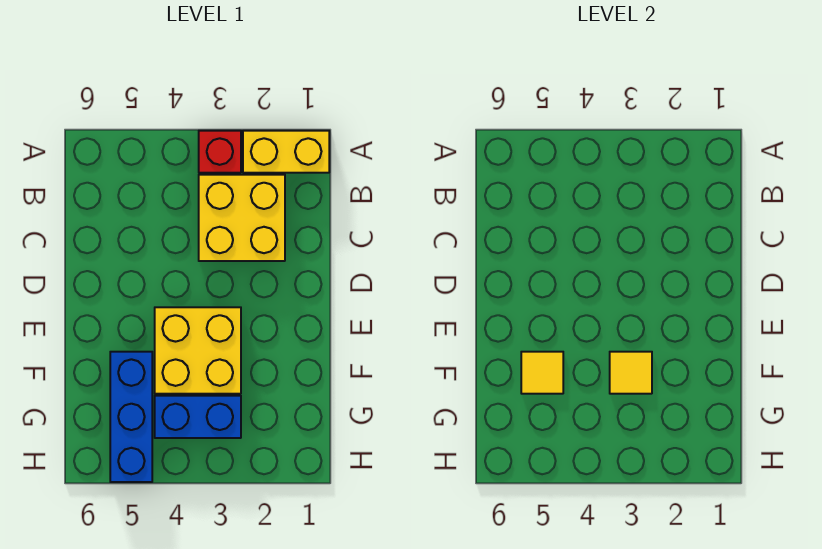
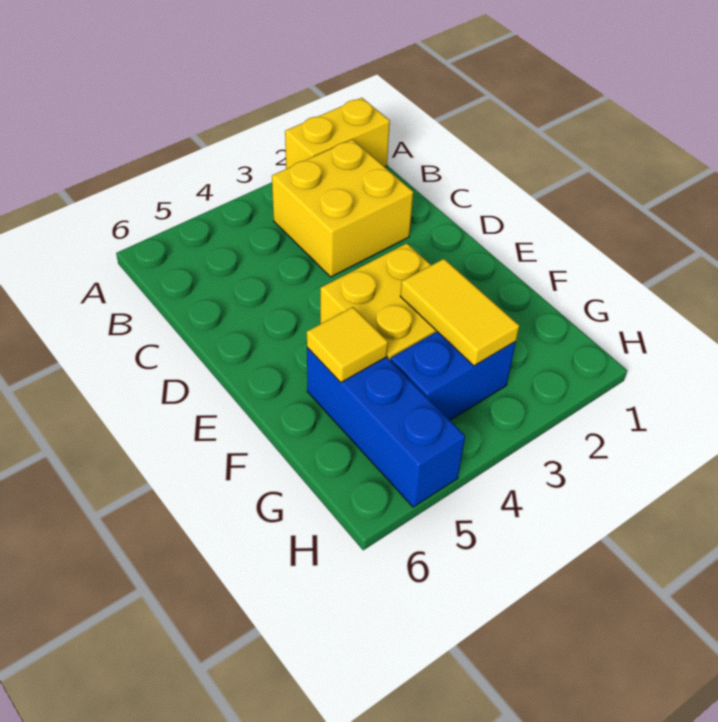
red 1x1 brick [199,131,241,173] -> none
yellow 1x1 tile [610,352,652,394] -> yellow 1x2 tile [400,259,519,366]

